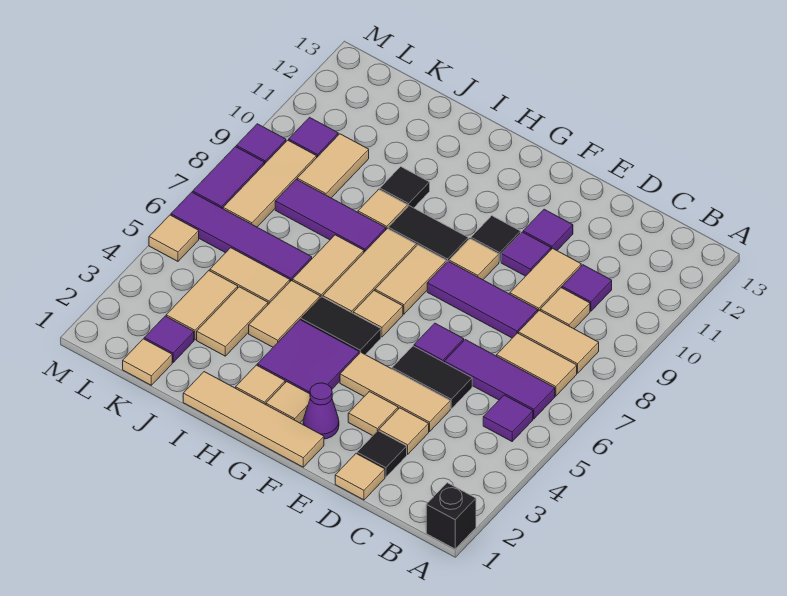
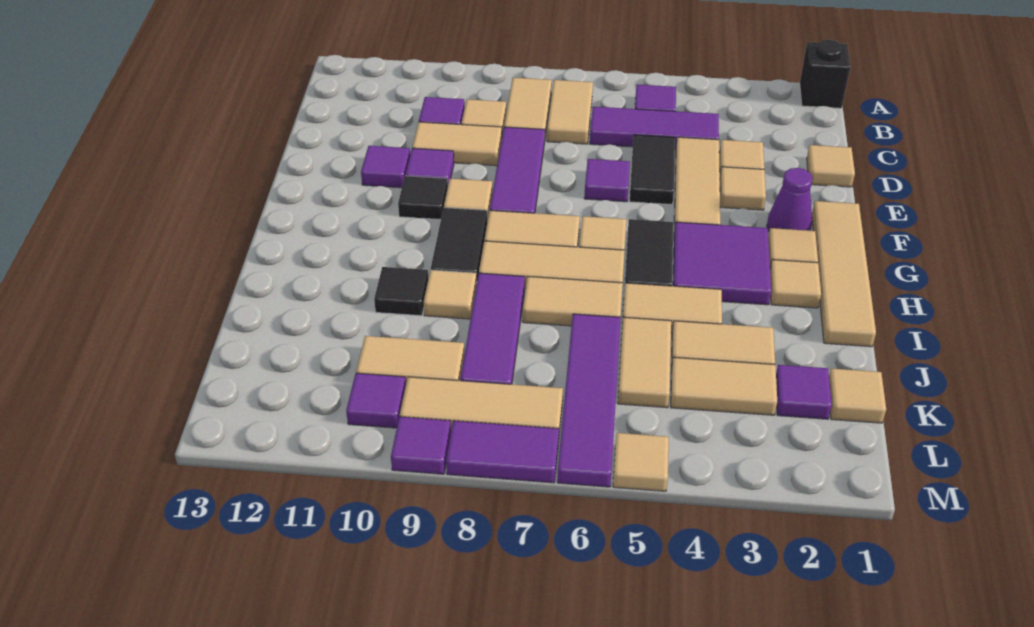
purple 1x3 tile [444,340,555,419] -> purple 1x3 tile turned to [590,107,719,149]
black 1x1 tile [357,431,407,477] -> none

